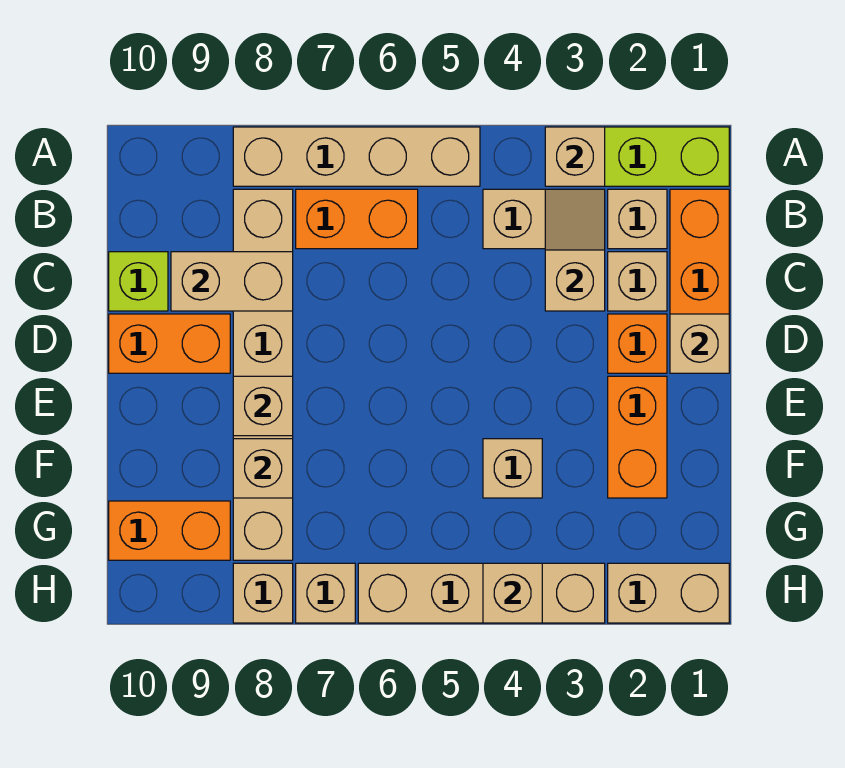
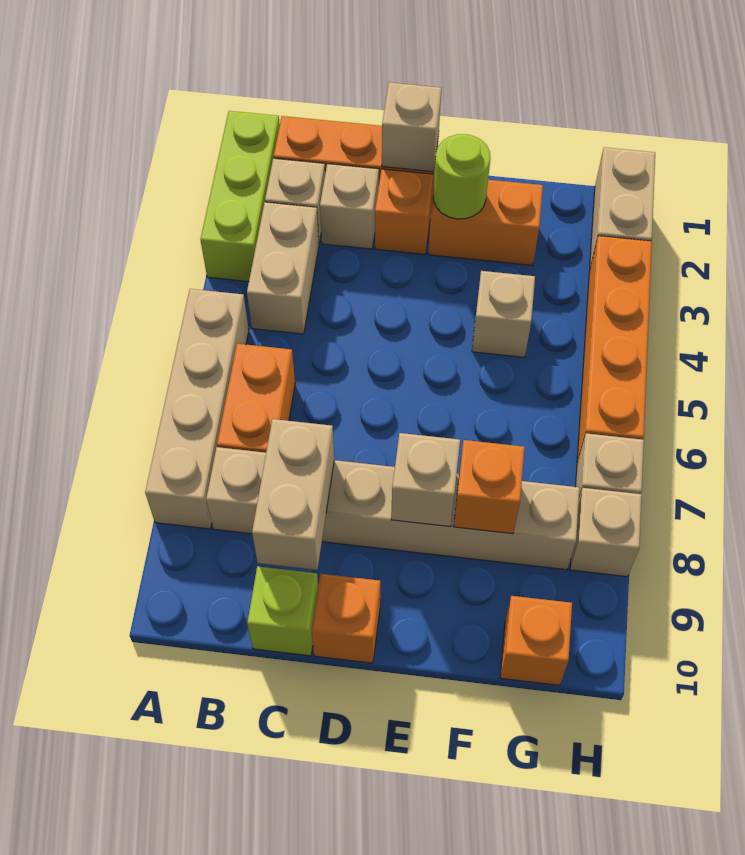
tan 1x1 brick [545,127,605,186] -> none
tan 1x2 slope [545,189,605,311] -> none
orange 1x2 brick [109,314,230,373] -> orange 1x1 brick [312,574,380,663]
none -> lime 1x1 round brick [433,134,491,219]
tan 1x1 brick [233,439,293,498] -> orange 1x1 brick [454,440,525,534]
orange 1x2 brick [109,501,230,560] -> orange 1x1 brick [500,596,572,685]
tan 1x4 brick [358,563,605,623] -> orange 1x4 brick [577,236,652,463]
tan 1x1 brick [483,563,542,623] -> none

